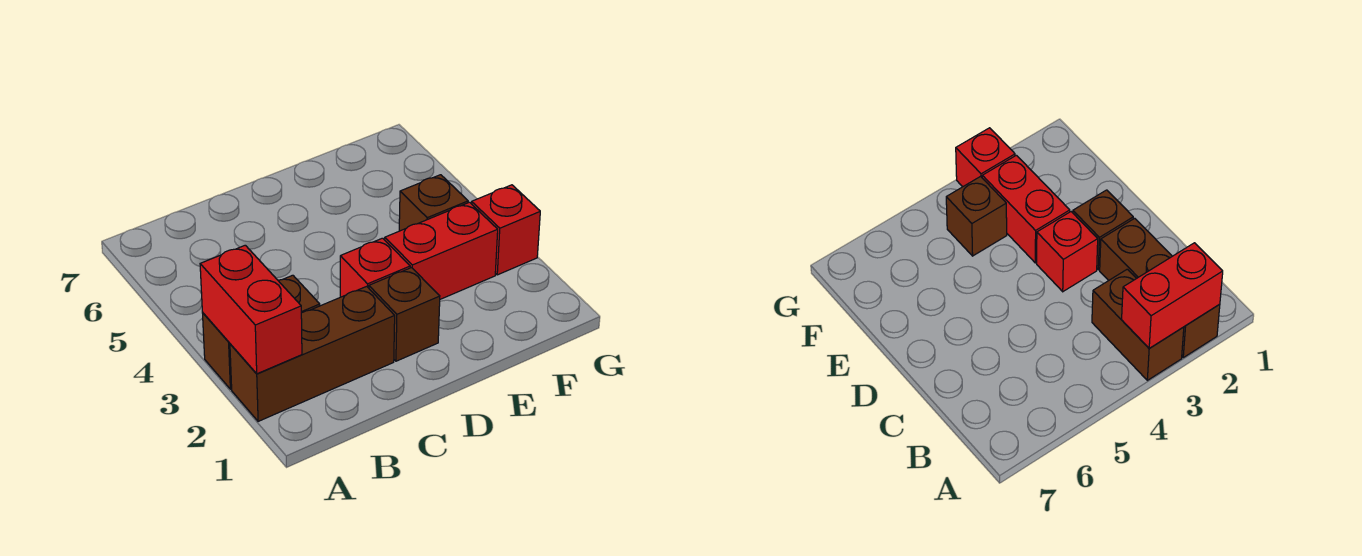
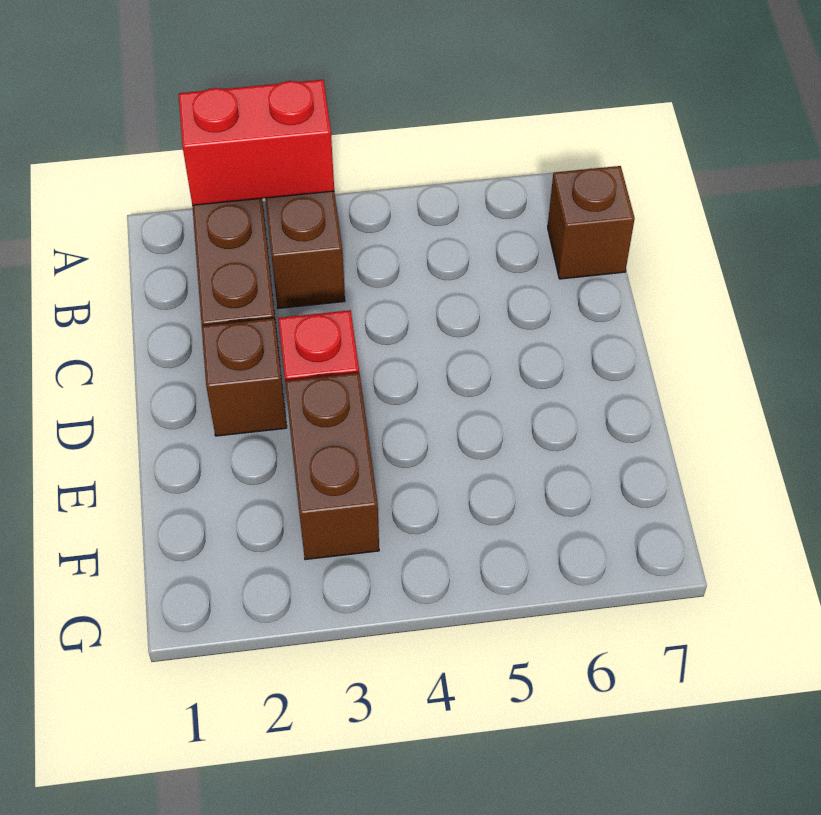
red 1x2 brick [385,202,498,299] -> brown 1x2 brick [285,373,379,560]
brown 1x1 brick [399,175,468,231] -> brown 1x1 brick moved to [548,166,635,279]
red 1x1 brick [472,185,540,275] -> none

